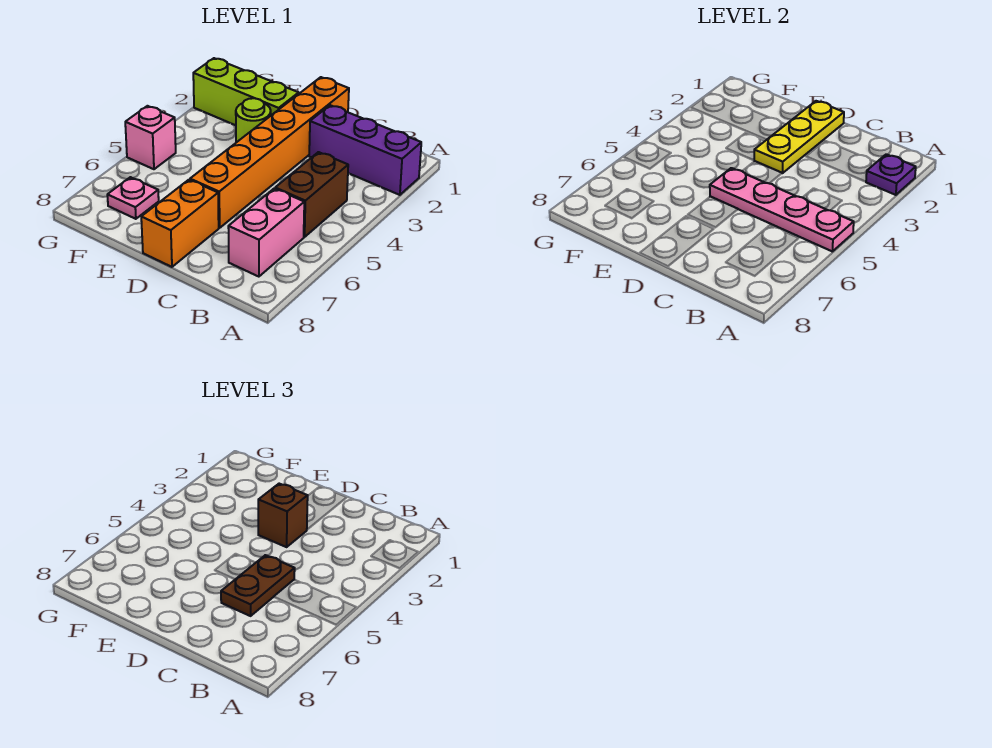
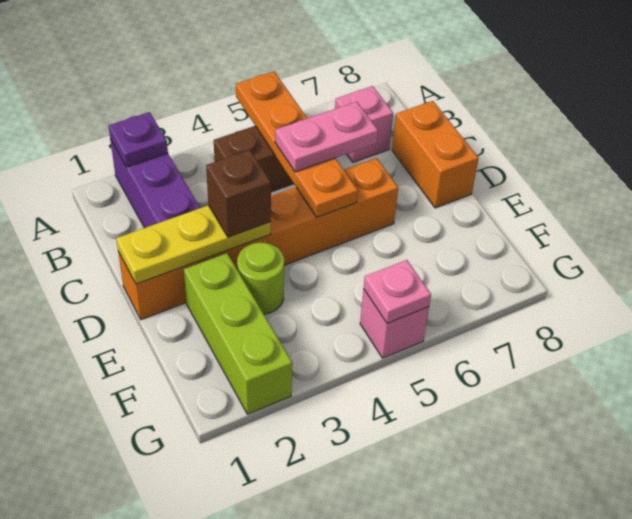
pink 1x4 plate [710,168,854,252] -> orange 1x4 plate [236,72,358,217]
pink 1x2 brick [228,189,304,277] -> pink 1x1 brick [335,86,393,162]
brown 1x2 plate [221,555,295,616] -> pink 1x2 plate [275,102,378,172]
orange 1x2 brick [141,180,219,267] -> orange 1x2 brick turned to [392,101,479,208]
pink 1x1 plate [107,177,159,219] -> pink 1x1 plate moved to [364,260,431,323]

